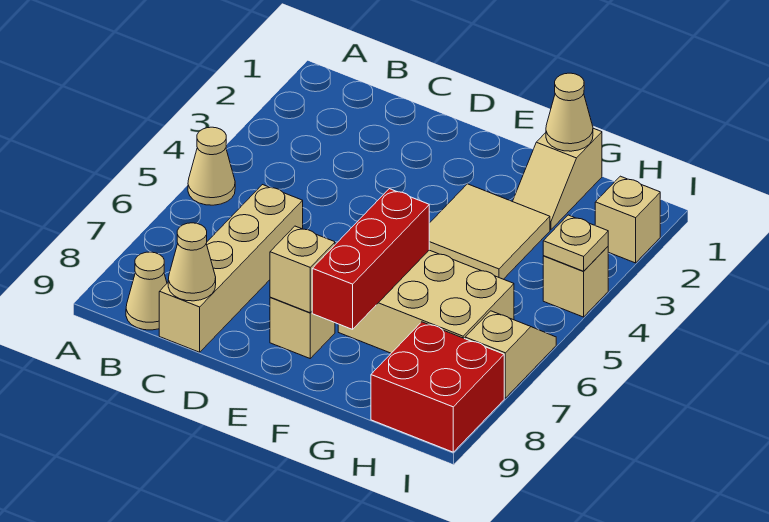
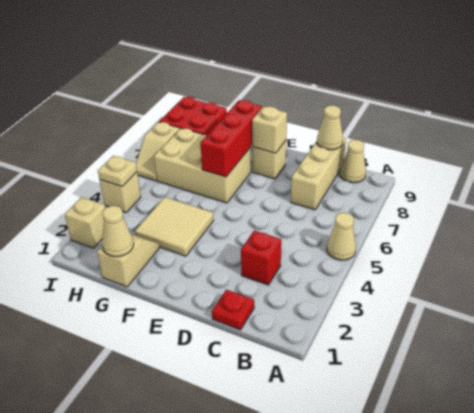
none -> red 1x1 plate [212,290,254,330]
none -> red 1x1 brick [241,230,281,285]
tan 1x4 brick [159,185,303,352] -> tan 1x3 brick [291,138,346,210]

